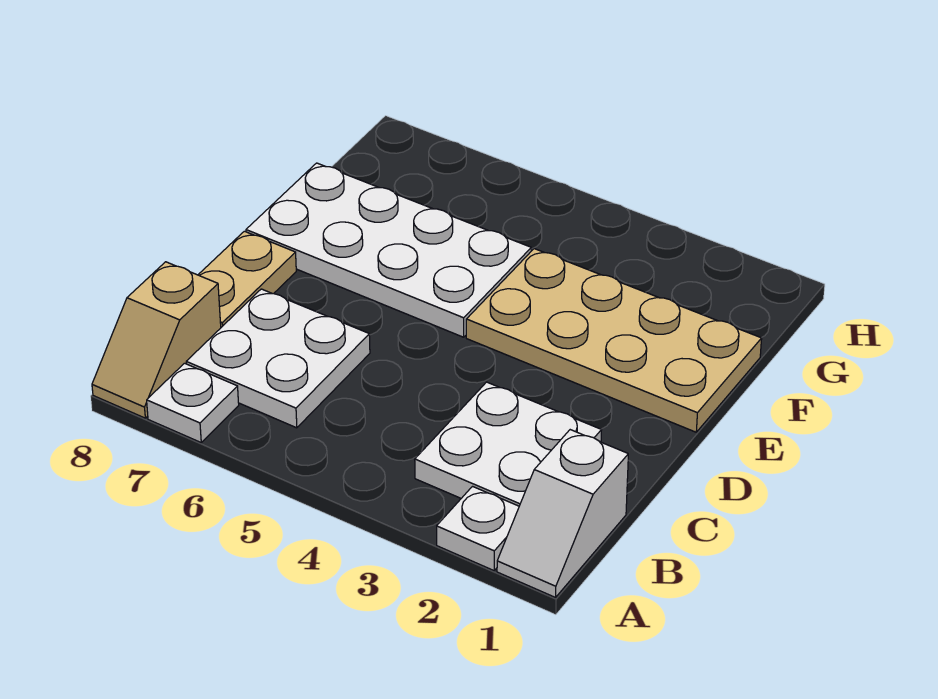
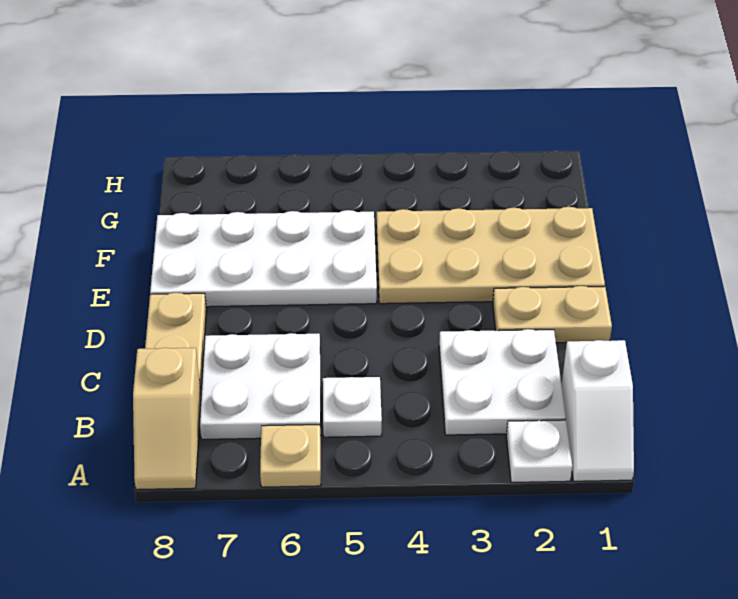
none -> tan 1x1 plate [260,425,321,487]
white 1x1 plate [147,363,239,442] -> white 1x1 plate moved to [323,377,382,437]
none -> tan 1x2 plate [493,286,612,343]

